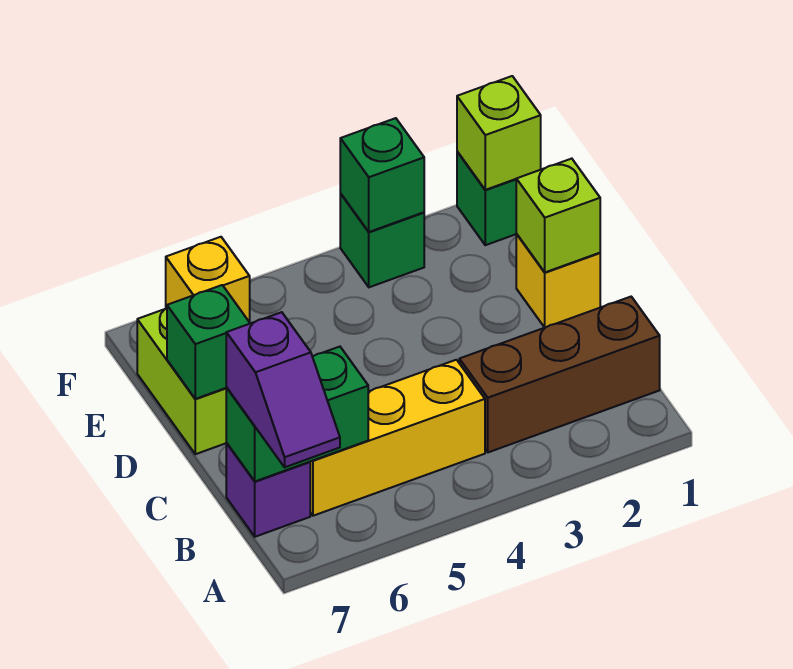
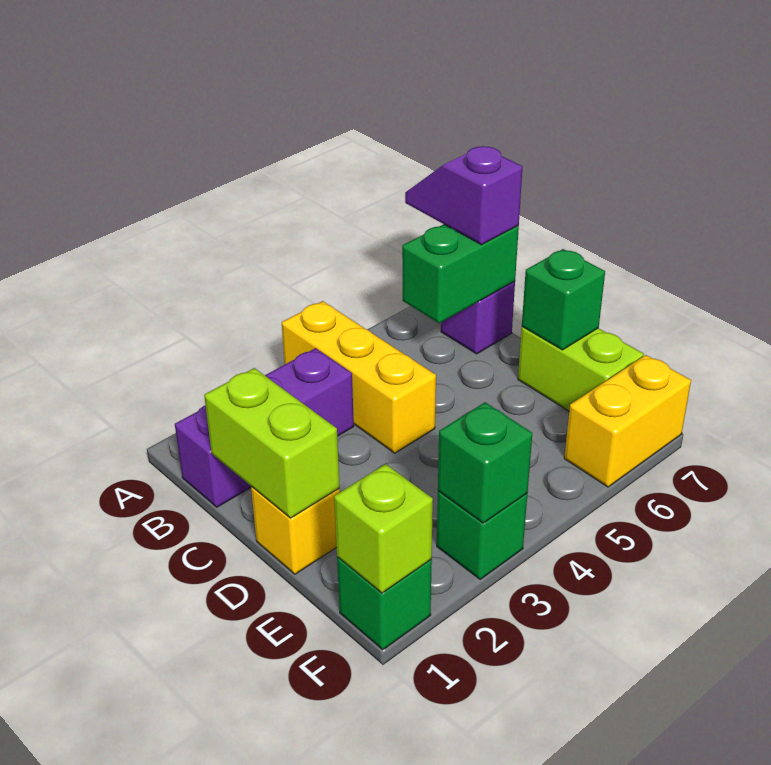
brown 1x3 brick [459,297,660,452] -> purple 1x3 brick [175,348,354,507]
yellow 1x3 brick [310,360,485,516] -> yellow 1x3 brick turned to [282,301,436,453]
lime 1x1 brick [516,159,600,272] -> lime 1x2 brick [204,368,340,518]
yellow 1x1 brick [166,237,250,322] -> yellow 1x2 brick [564,355,691,487]

